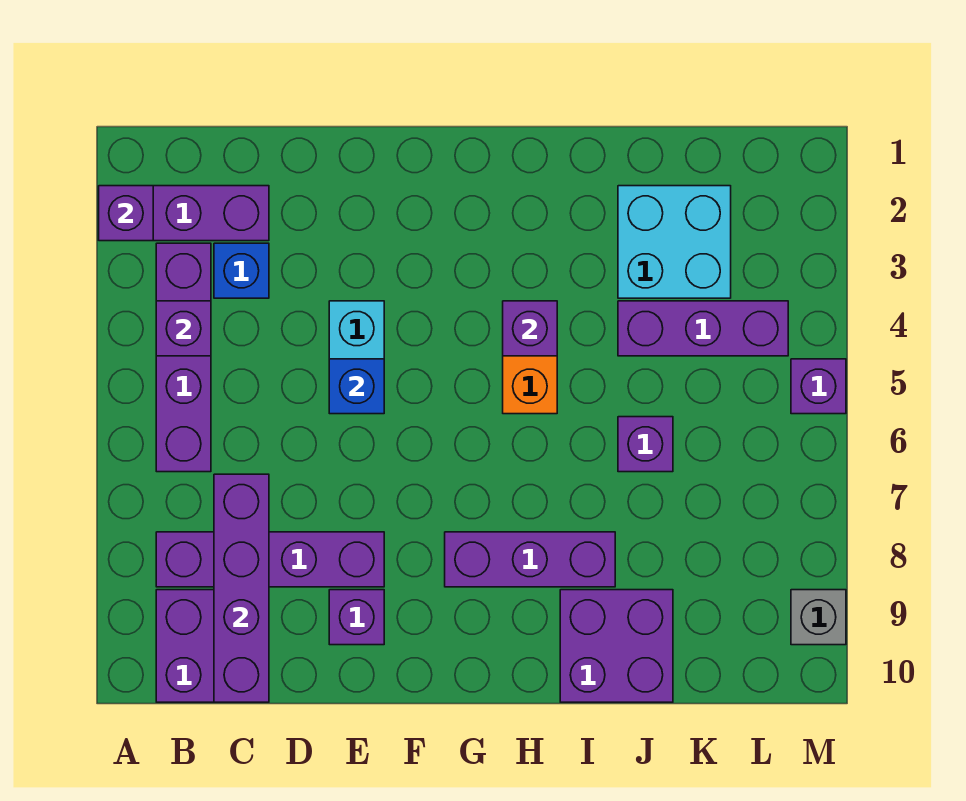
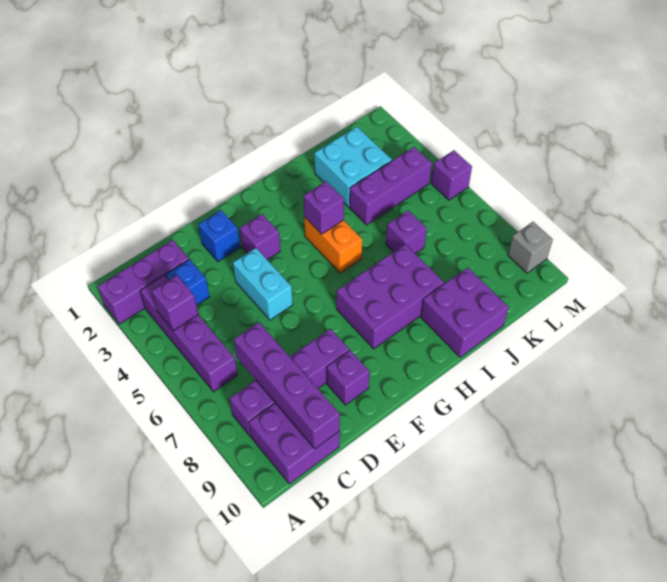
purple 1x1 brick [99,186,153,241] -> purple 1x1 brick moved to [240,214,280,260]
blue 1x1 brick [329,359,384,414] -> blue 1x1 brick moved to [198,210,240,261]
purple 1x3 brick [445,532,615,587] -> purple 2x3 brick [336,244,444,349]

